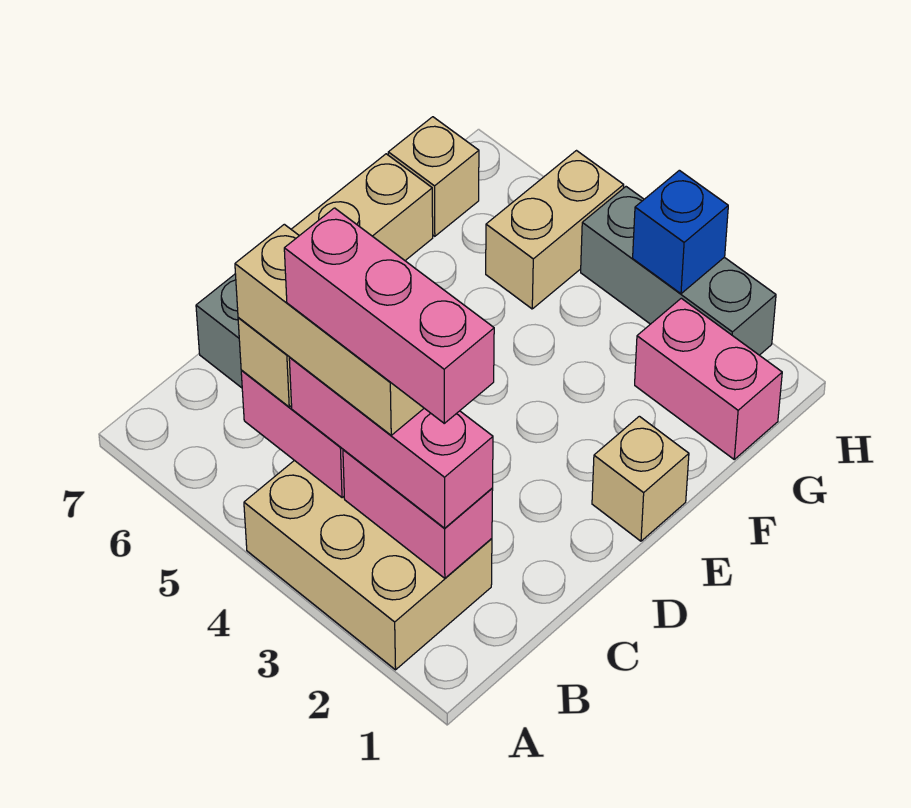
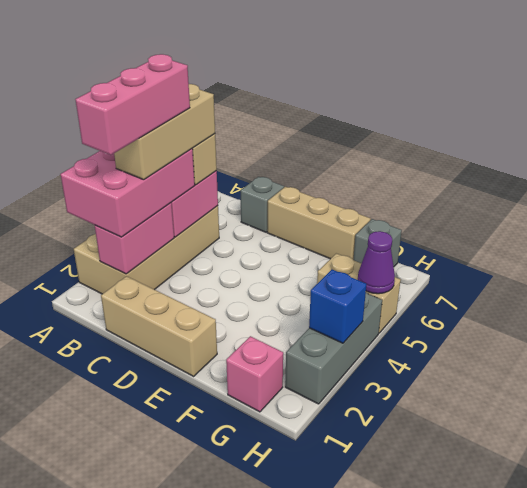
tan 2x3 brick [244,460,492,670] -> tan 2x4 brick [74,206,219,294]
pink 1x3 brick [289,358,493,528] -> pink 2x3 brick [60,149,195,237]
tan 1x1 brick [592,416,689,541] -> tan 1x3 brick [101,276,217,376]
pink 1x2 brick [635,298,782,459] -> pink 1x1 brick [226,336,283,412]
tan 1x1 brick [388,117,479,236] -> grey 1x1 brick [353,219,402,266]
none -> purple 1x1 cone [358,231,395,294]

